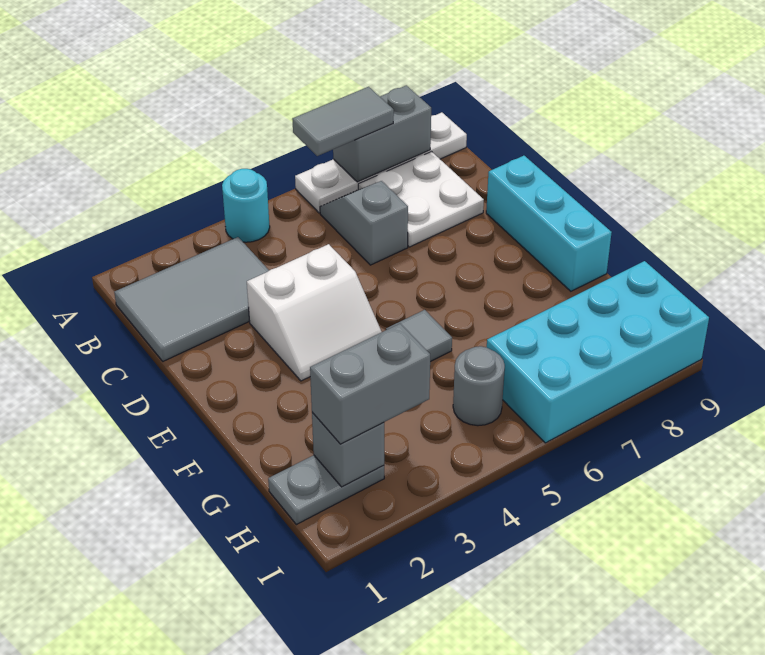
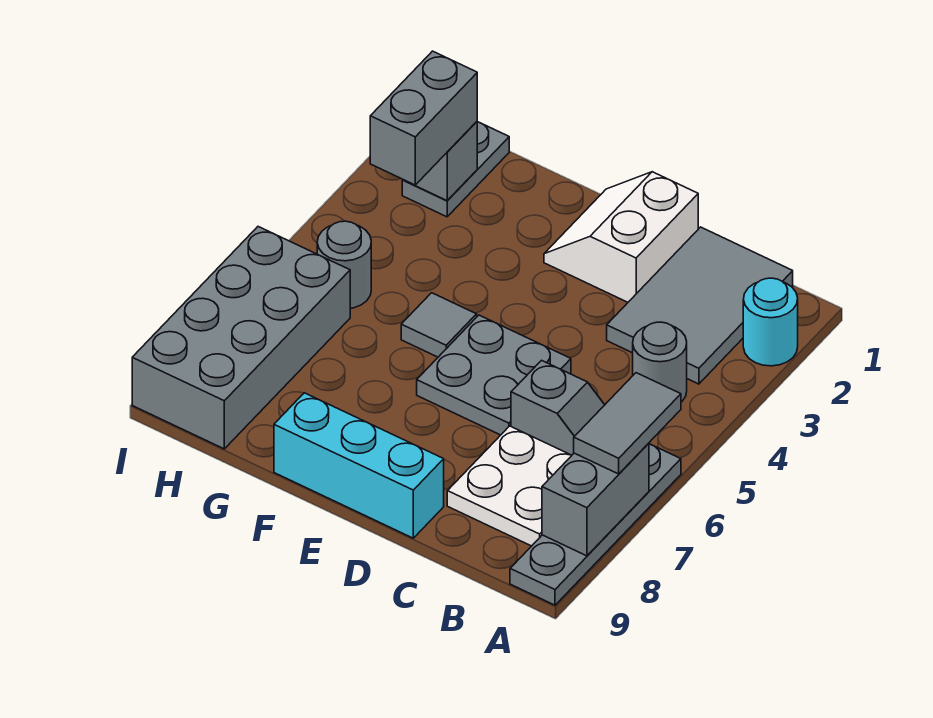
cyan 1x1 round brick [222,169,270,242] -> cyan 1x1 round brick moved to [743,278,798,366]
white 1x4 plate [295,112,467,213] -> grey 1x4 plate [510,444,681,605]
none -> grey 1x1 round brick [633,322,687,402]
white 2x2 slope [247,244,382,381] -> white 2x2 slope moved to [544,172,698,302]
none -> grey 2x2 plate [417,315,571,435]
cyan 2x4 brick [487,261,709,443] -> grey 2x4 brick [132,227,350,449]

